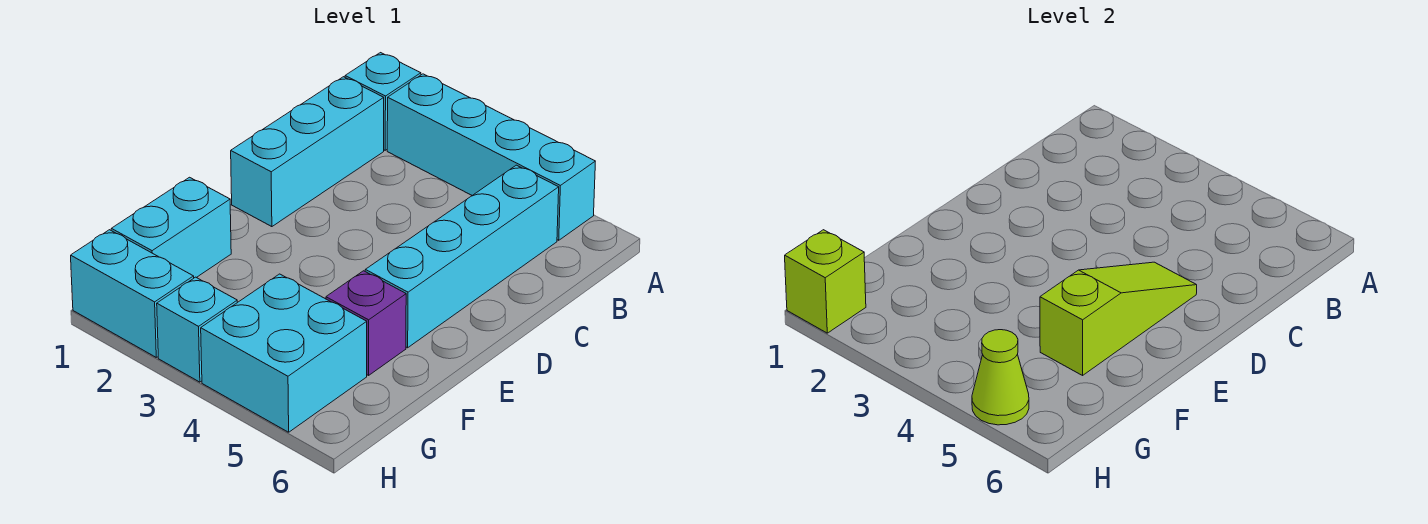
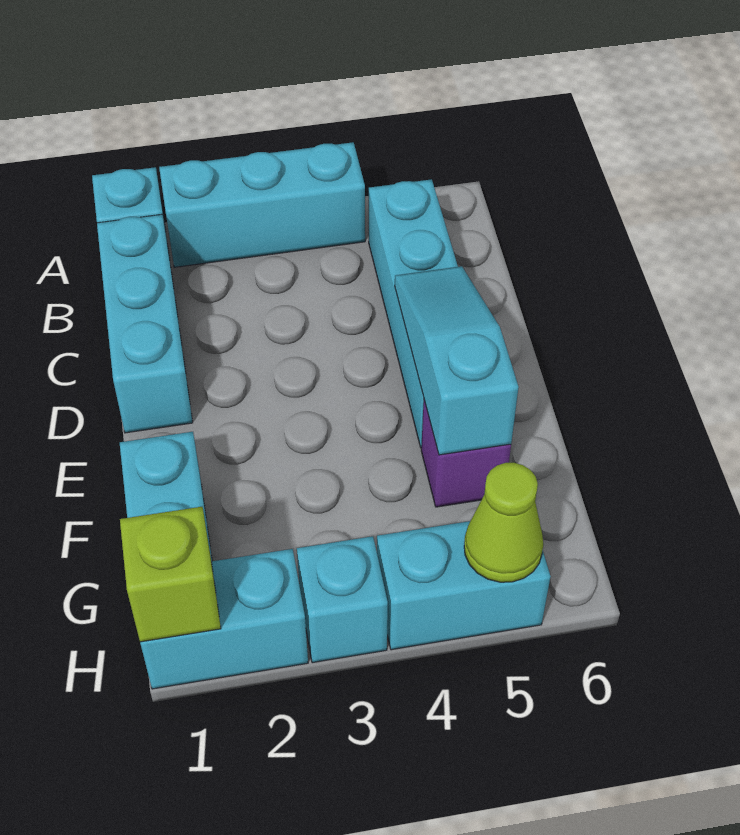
cyan 1x4 brick [387,74,595,240] -> cyan 1x3 brick [159,142,365,267]
lime 1x3 slope [1040,262,1197,375] -> cyan 1x3 slope [395,266,519,455]
cyan 2x2 brick [201,274,367,432] -> cyan 1x2 brick [377,521,551,650]

